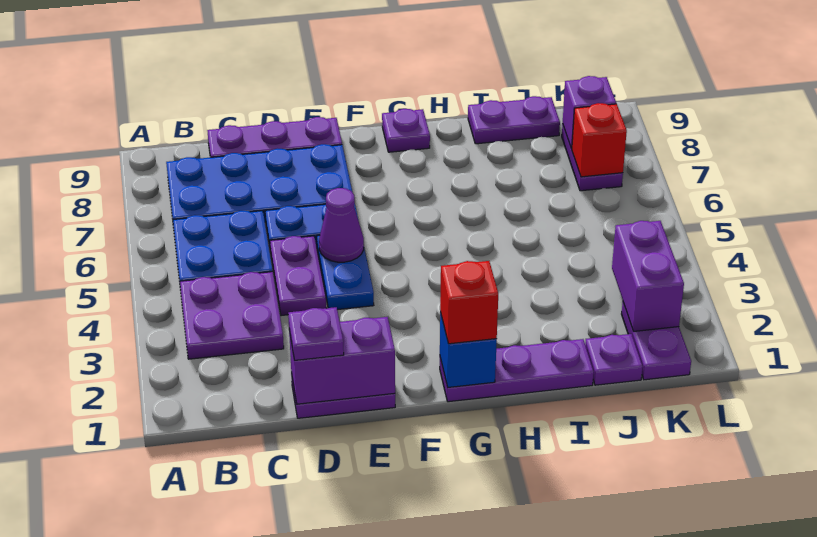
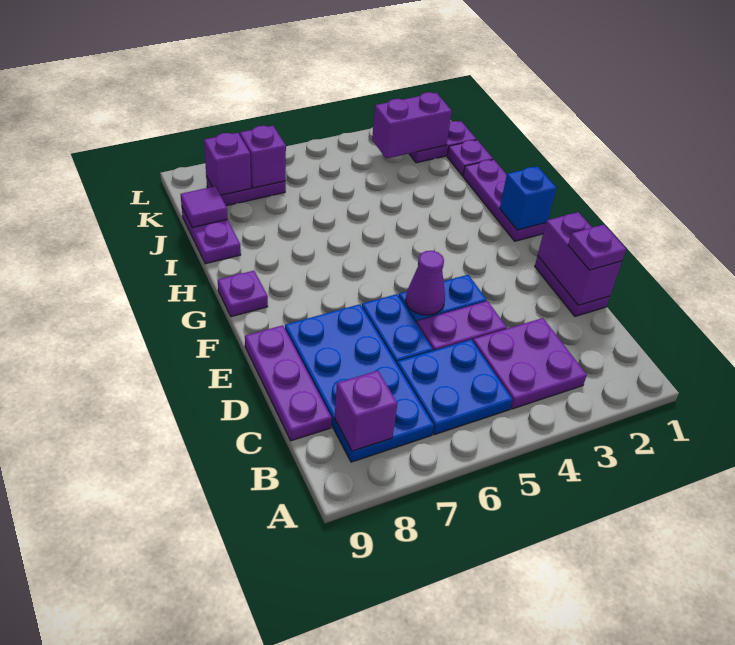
none -> purple 1x1 brick [335,371,397,451]
red 1x1 brick [440,261,498,344] -> none
none -> purple 1x1 tile [181,186,228,228]
red 1x1 brick [572,103,627,177] -> purple 1x1 brick [240,126,286,188]

